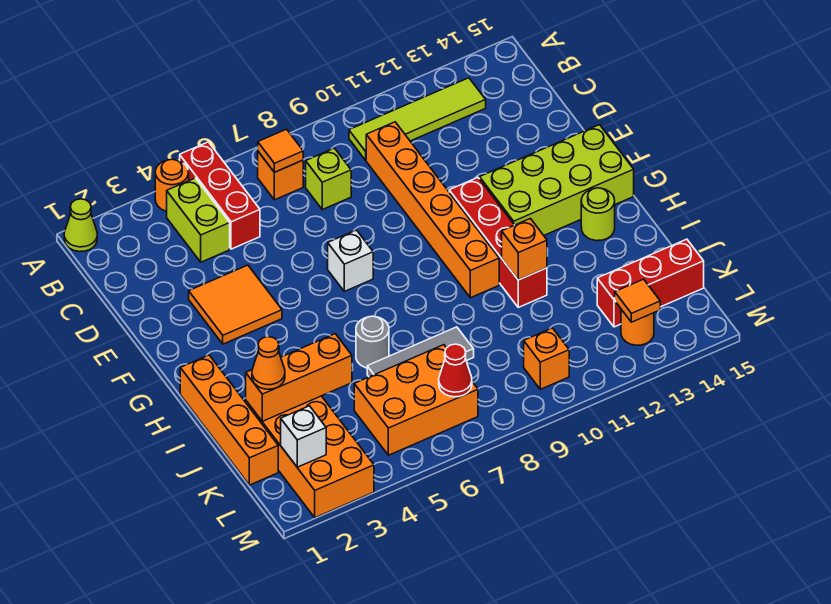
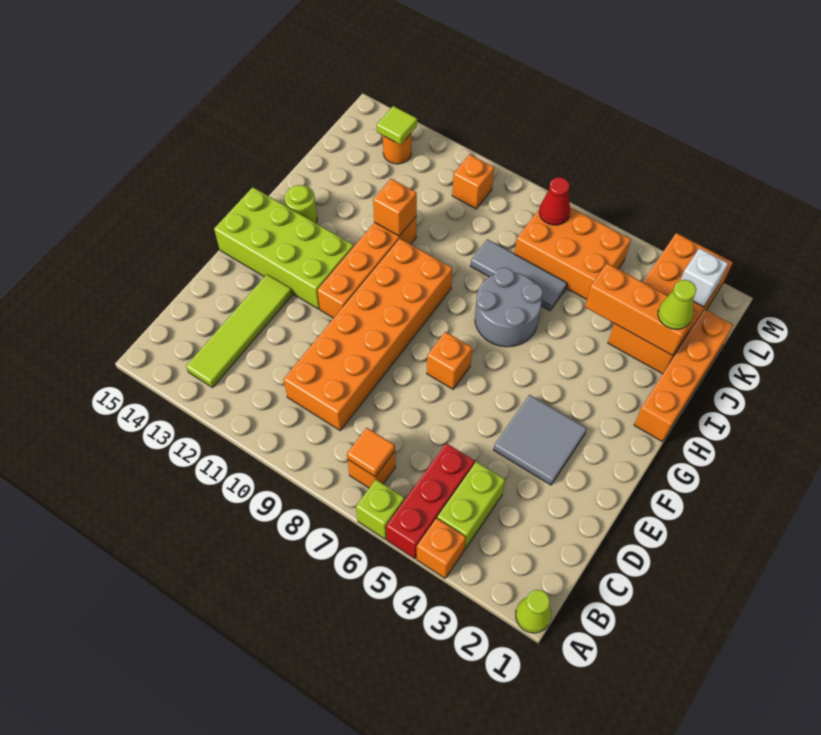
orange 1x1 round brick [155,159,189,211] -> orange 1x1 brick [417,518,466,578]
lime 1x4 tile [349,78,486,160] -> lime 1x4 tile turned to [186,274,292,388]
lime 1x1 brick [306,148,351,210] -> lime 1x1 brick moved to [356,480,404,539]
orange 1x6 brick [366,122,499,298] -> orange 2x6 brick [283,239,452,430]
orange 2x2 tile [189,265,282,344] -> grey 2x2 tile [493,395,587,485]
white 1x1 brick [328,230,373,291] -> orange 1x1 brick [427,332,472,389]
red 1x4 brick [449,178,547,307] -> orange 1x4 brick [317,216,417,318]
grey 1x1 round brick [356,316,389,368] -> grey 2x2 round brick [475,268,543,347]
orange 1x1 cone [252,337,285,389] -> lime 1x1 cone [658,280,696,329]
red 1x3 brick [597,239,704,327] -> none
orange 1x1 tile [615,279,660,322] -> lime 1x1 tile [377,106,417,145]

